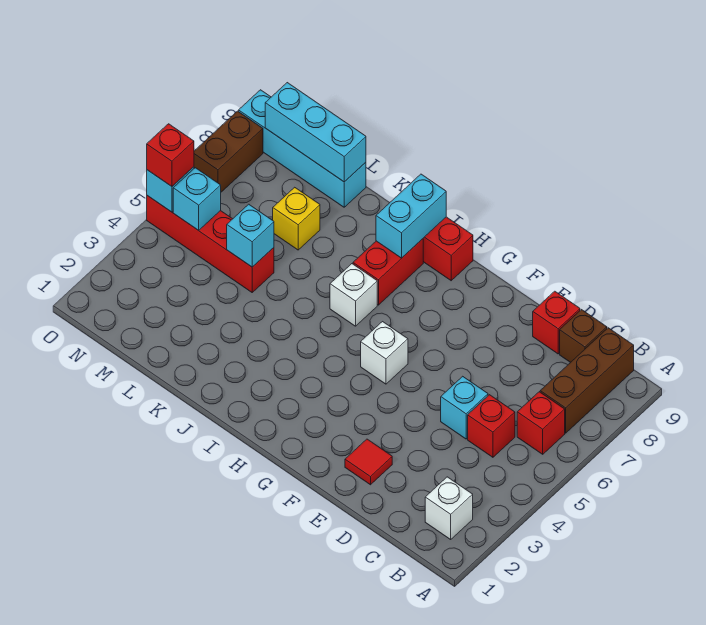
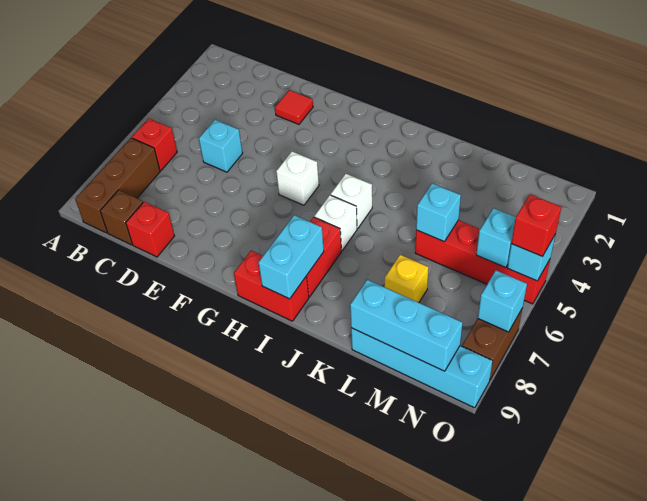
white 1x1 brick [425,477,473,539] -> white 1x1 brick moved to [331,174,372,229]
red 1x1 brick [468,395,515,457] -> none
none -> cyan 1x1 brick [478,271,527,332]

